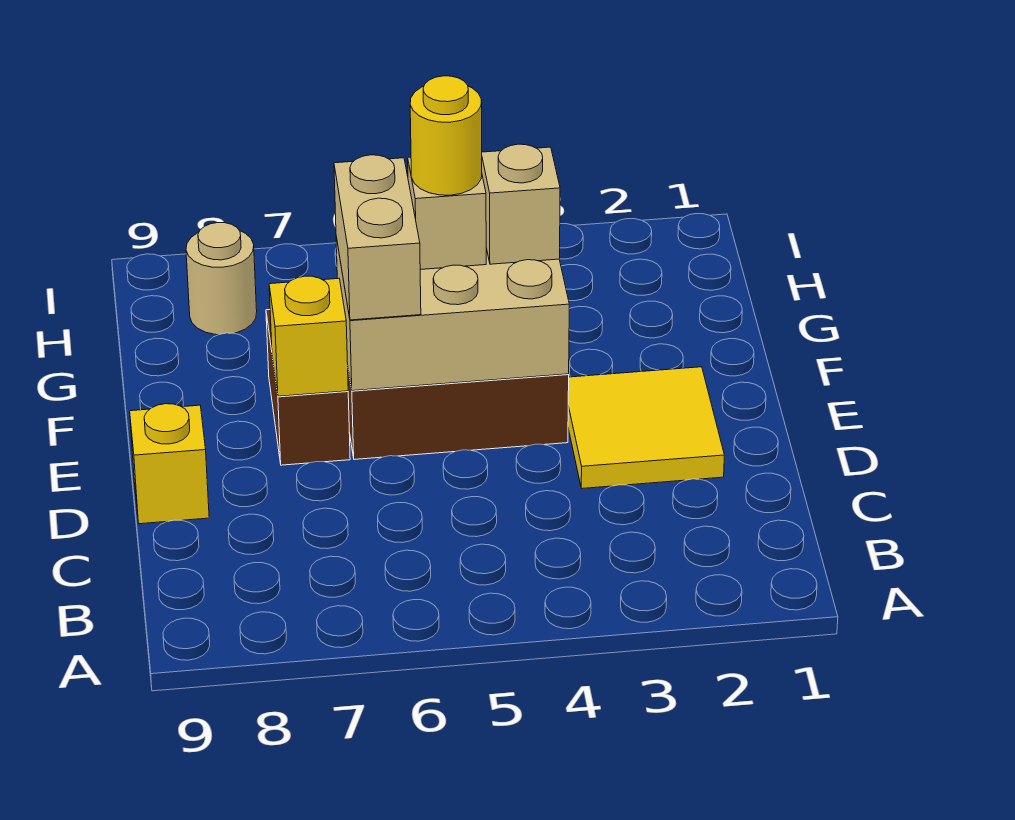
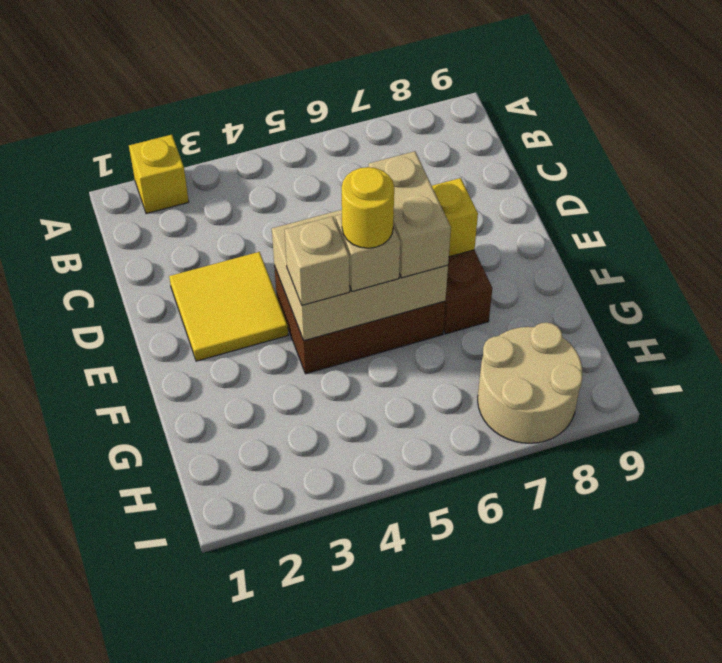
yellow 1x1 brick [130,404,209,524] -> yellow 1x1 brick moved to [129,135,189,214]
tan 1x1 round brick [186,223,257,335] -> tan 2x2 round brick [478,322,583,443]

